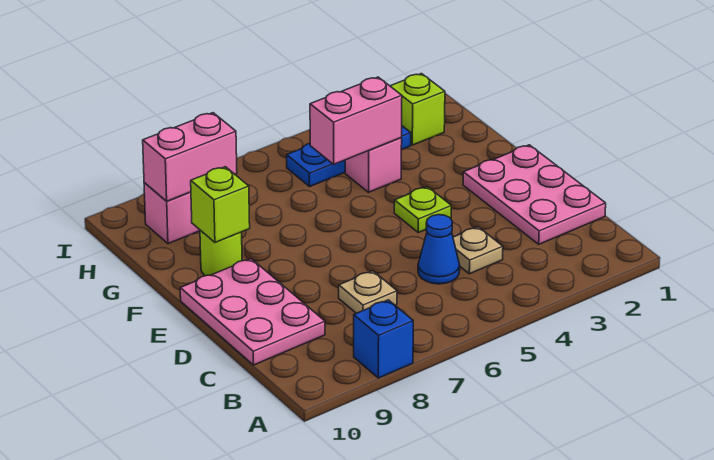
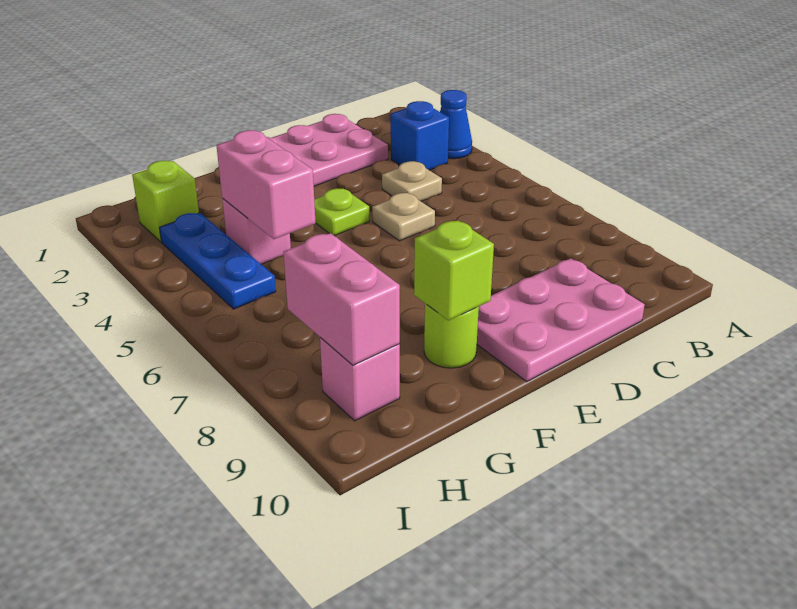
blue 1x1 brick [354,300,413,378] -> blue 1x1 brick moved to [391,101,449,170]
blue 1x1 cone [418,215,460,284] -> blue 1x1 cone moved to [440,90,472,159]
tan 1x1 plate [339,271,397,313] -> tan 1x1 plate moved to [372,193,435,241]

